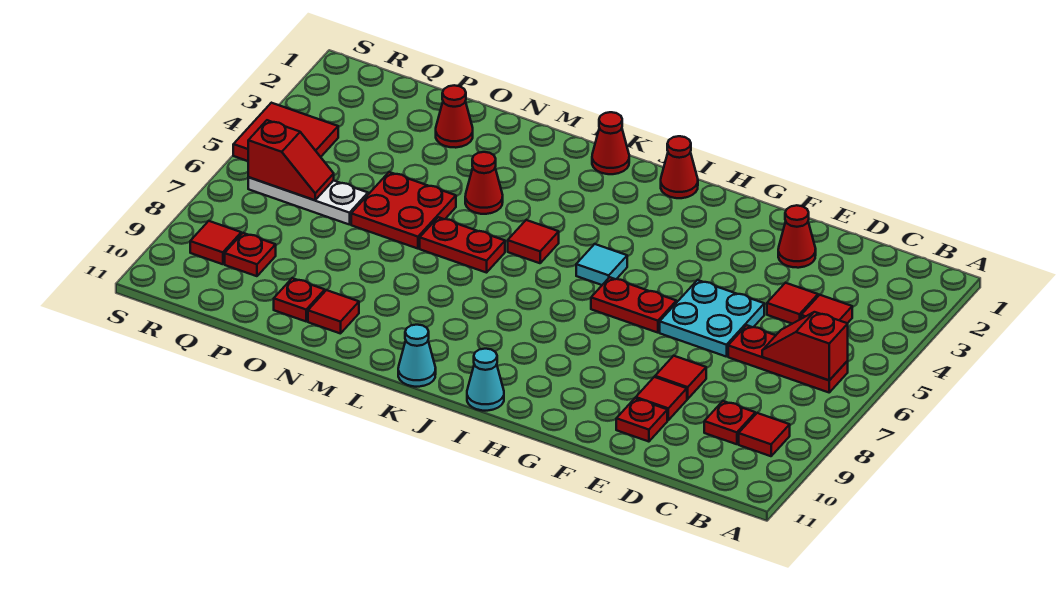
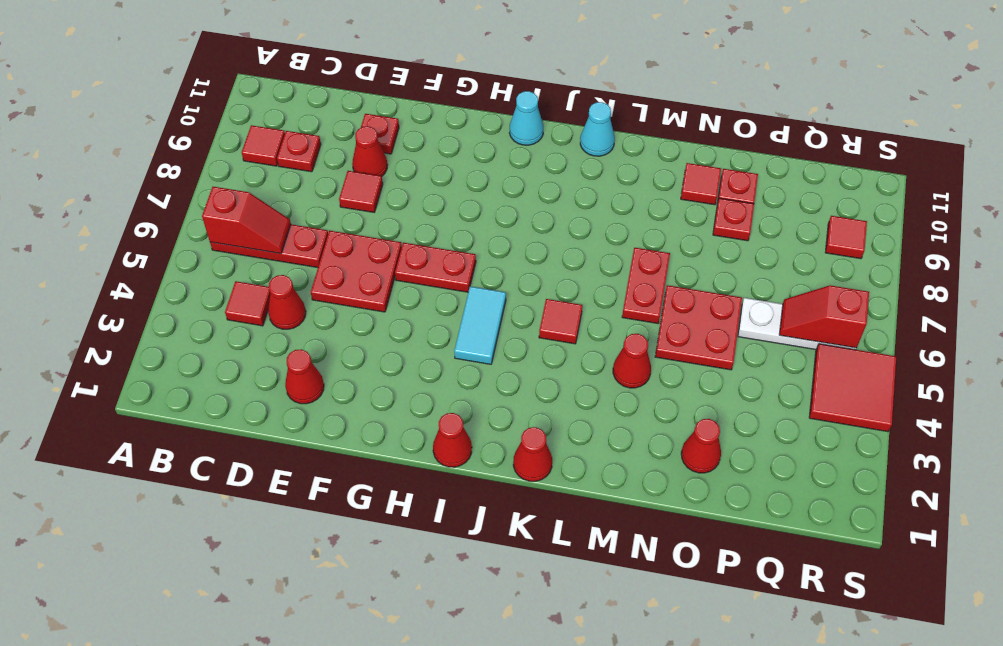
red 1x1 tile [767,283,818,324] -> red 1x1 cone [268,275,306,329]
cyan 2x2 plate [660,280,764,357] -> red 2x2 plate [311,231,402,312]
red 1x1 tile [636,377,687,420] -> red 1x1 cone [352,126,387,176]
cyan 1x1 tile [576,244,627,285] -> cyan 1x2 tile [454,286,506,364]
red 1x2 plate [420,217,505,273] -> red 1x2 plate turned to [622,248,670,323]
red 1x1 plate [225,233,276,276] -> red 1x1 plate moved to [713,198,754,241]

